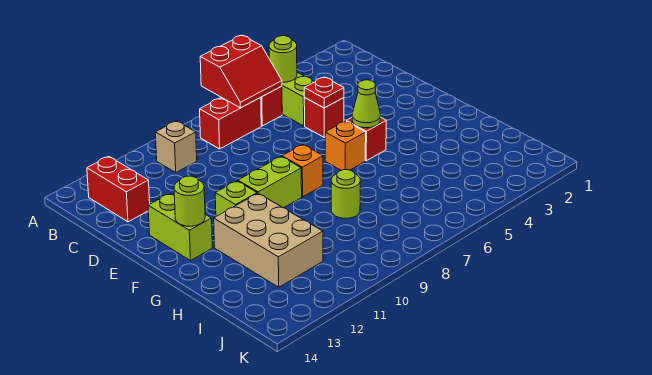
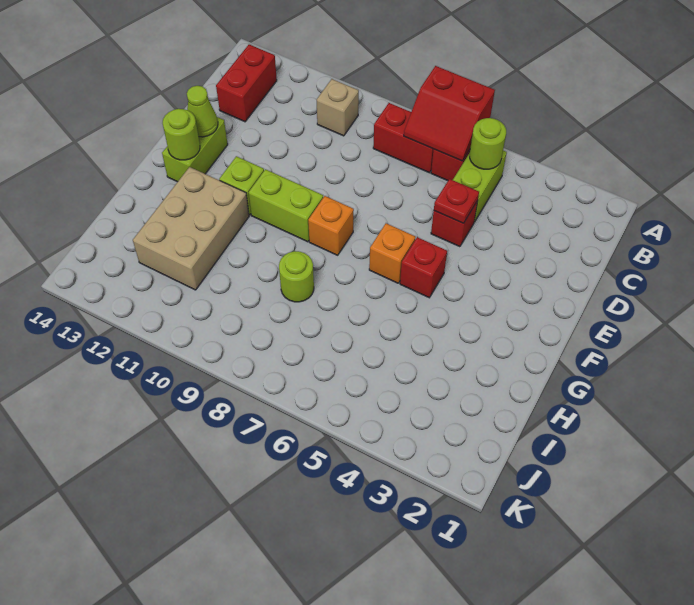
lime 1x1 cone [352,80,380,128] -> lime 1x1 cone moved to [187,86,218,137]

